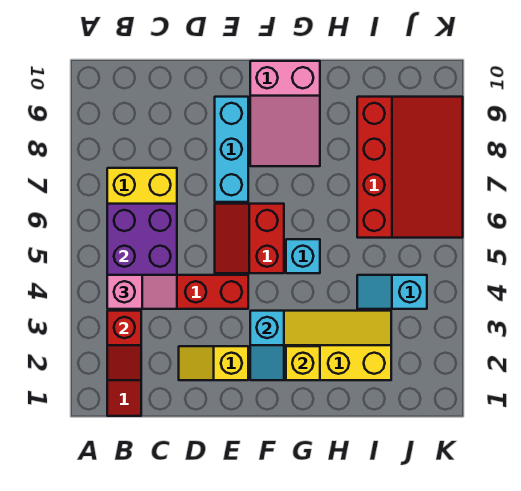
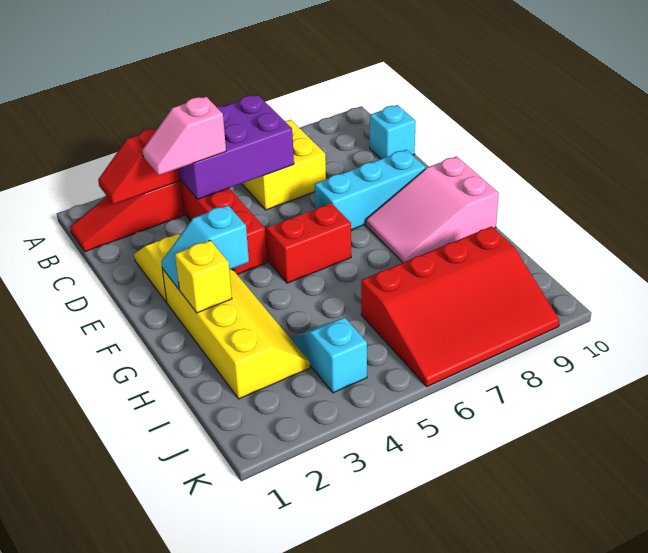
pink 1x2 slope [107,275,177,309] -> pink 1x2 slope turned to [142,97,226,175]
cyan 1x1 brick [286,239,320,273] -> cyan 1x1 brick moved to [370,105,416,159]

